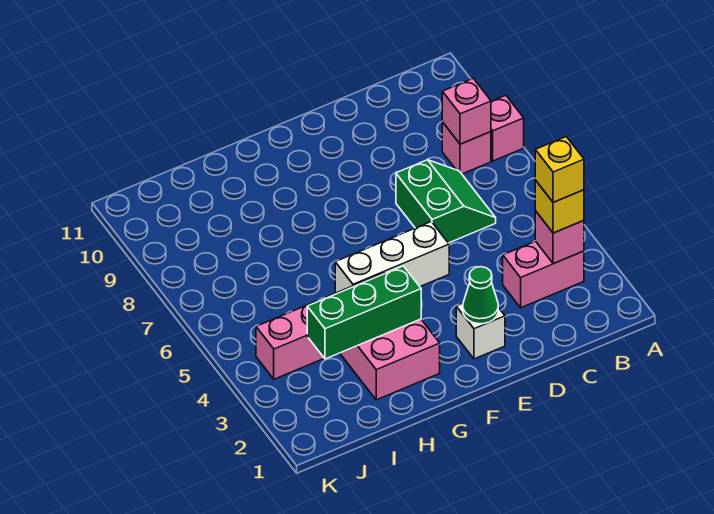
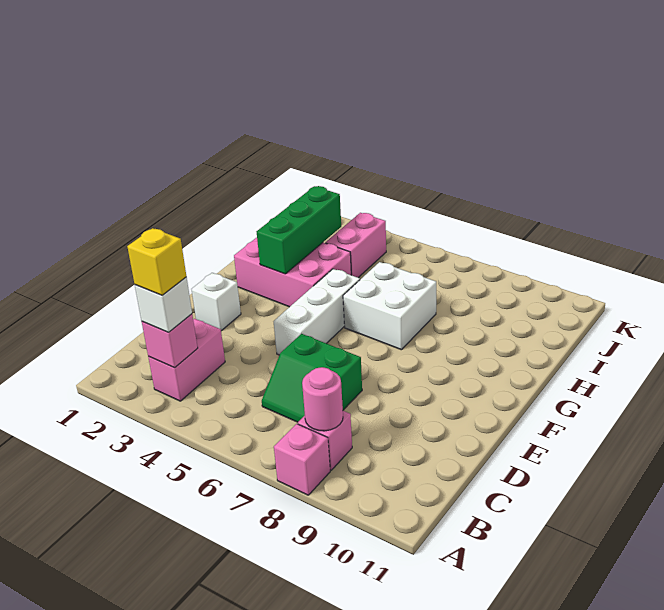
yellow 1x1 brick [535,180,584,233] -> white 1x1 brick [135,277,192,332]
pink 1x1 brick [442,78,491,144] -> pink 1x1 round brick [302,367,343,431]
green 1x1 cone [463,267,498,324] -> none
none -> white 2x2 brick [343,262,436,350]

